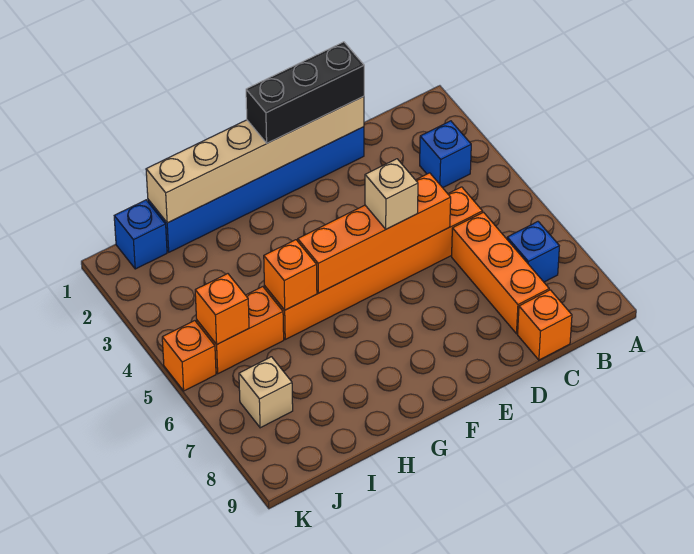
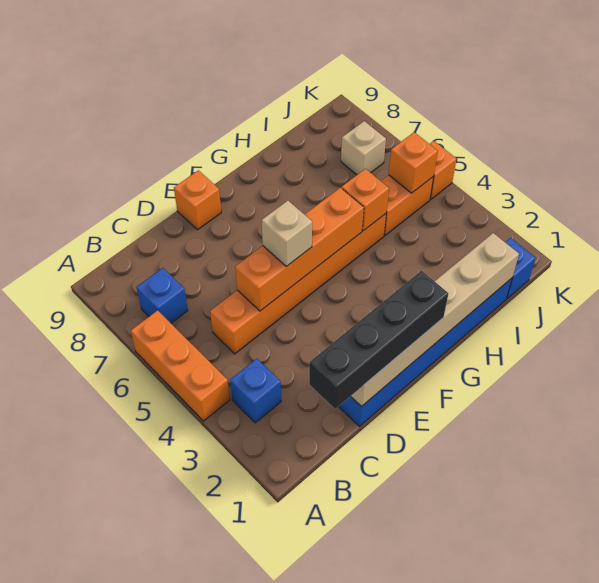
orange 1x3 brick [452,212,549,334] -> orange 1x3 brick moved to [131,310,230,421]
orange 1x1 brick [518,290,572,360] -> orange 1x1 brick moved to [174,170,221,230]
black 1x3 brick [246,42,364,143] -> black 1x4 brick [309,271,448,409]

